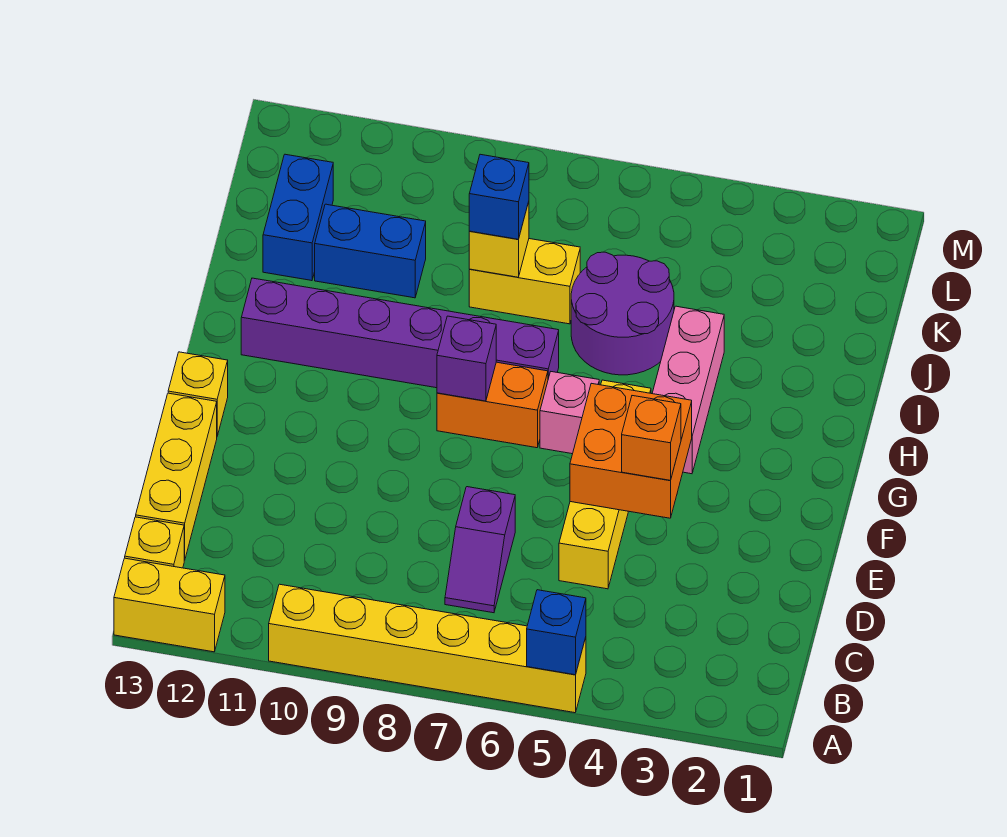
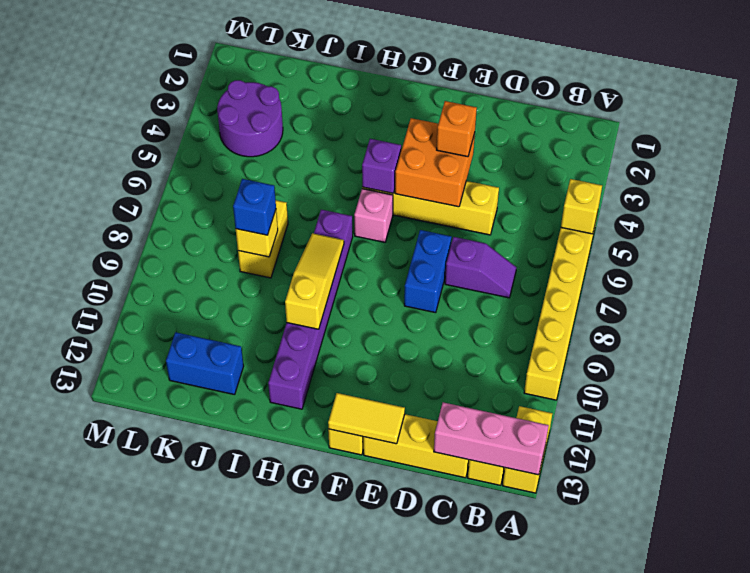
blue 1x1 brick [527,590,586,675] -> yellow 1x1 brick [561,179,602,234]
none -> yellow 1x2 tile [328,393,405,444]
pink 1x3 brick [652,306,724,474] -> pink 1x3 brick moved to [434,402,549,475]
orange 1x2 brick [437,362,548,448] -> none
purple 1x1 brick [437,316,496,401] -> purple 1x1 brick moved to [362,139,401,193]
none -> yellow 1x3 slope [285,233,344,329]
purple 2x2 round brick [571,252,674,375] -> purple 2x2 round brick moved to [217,80,283,157]
blue 1x2 brick [315,204,426,298] -> blue 1x2 brick moved to [404,230,452,313]

